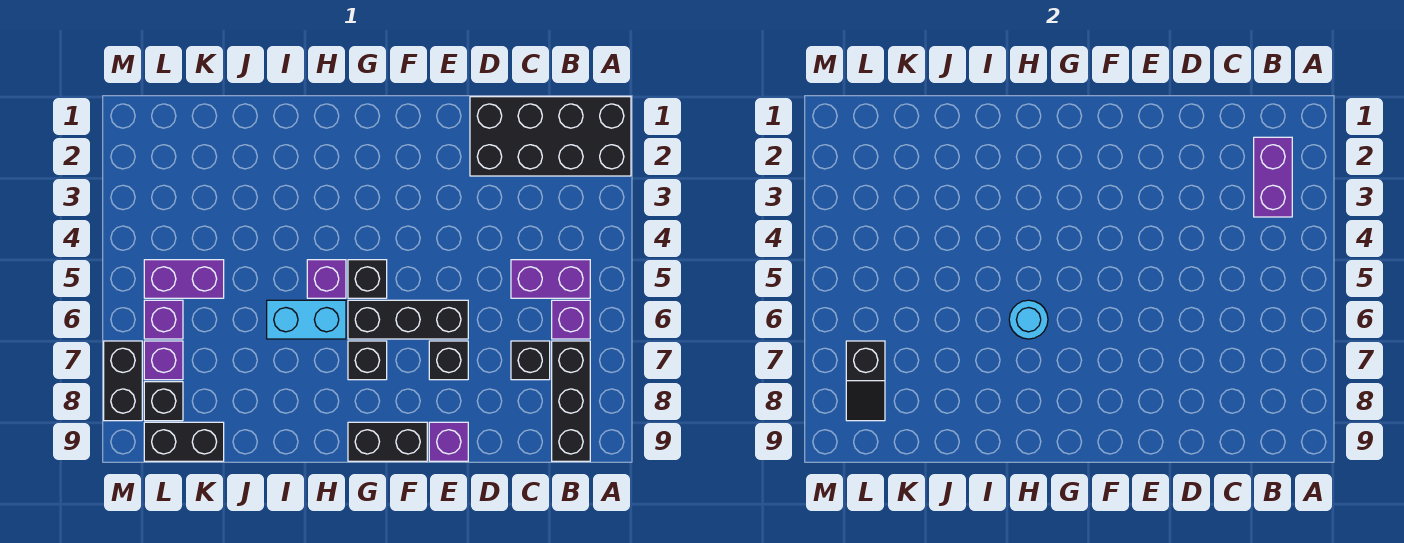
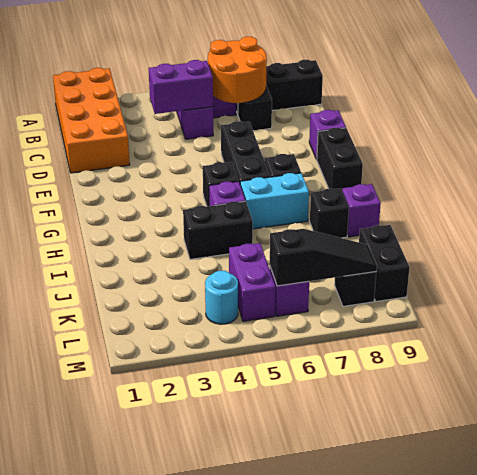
black 2x4 brick [470,97,631,176] -> orange 2x4 brick [53,68,130,173]
purple 1x2 brick [1254,137,1292,217] -> purple 1x2 brick moved to [149,60,213,114]
none -> orange 2x2 round brick [208,37,267,103]
black 1x1 brick [429,341,468,380] -> black 1x1 brick moved to [310,188,349,238]
cyan 1x2 brick [267,300,346,339] -> cyan 1x2 brick turned to [240,173,309,229]
cyan 1x1 round brick [1009,300,1048,339] -> cyan 1x1 round brick moved to [205,271,238,324]
purple 1x1 brick [144,341,183,380] -> purple 1x1 brick moved to [342,184,381,237]
black 1x2 slope [846,341,885,421] -> black 1x3 slope [270,229,377,286]
black 1x2 brick [104,341,142,421] -> black 1x2 brick moved to [183,201,253,259]

